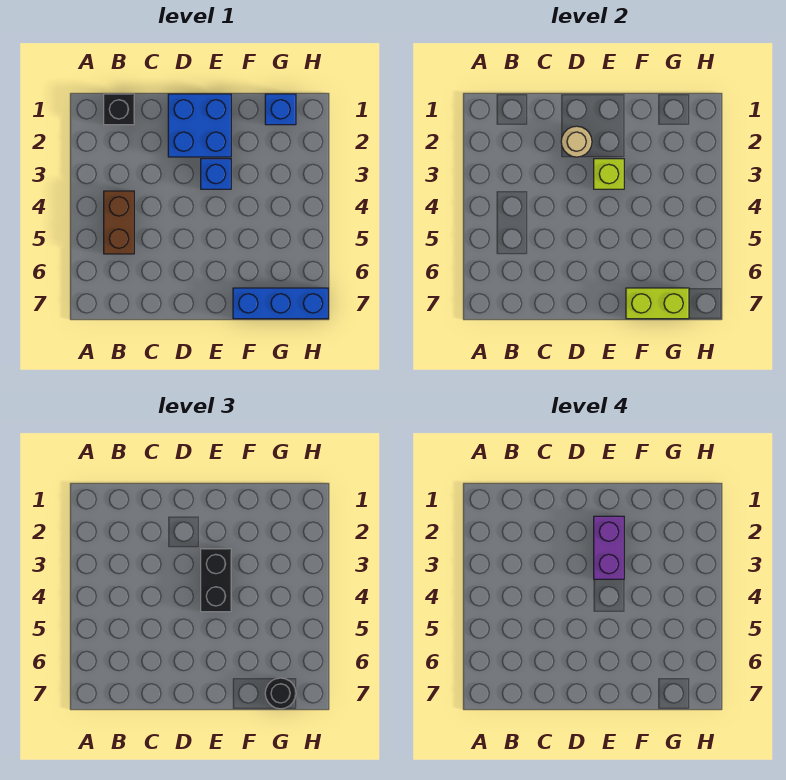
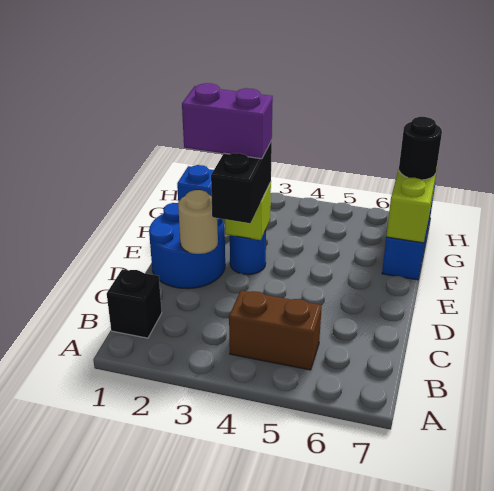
blue 2x2 brick [168,94,231,157] -> blue 2x2 round brick [149,203,225,289]
blue 1x1 brick [201,159,231,189] -> blue 1x1 round brick [230,230,266,275]
black 1x2 brick [201,549,231,612] -> black 1x2 brick turned to [211,140,272,223]

